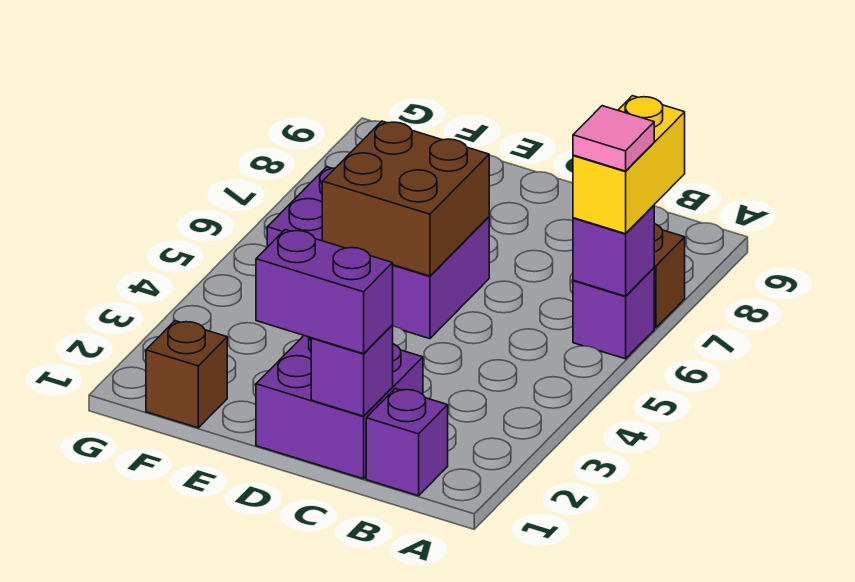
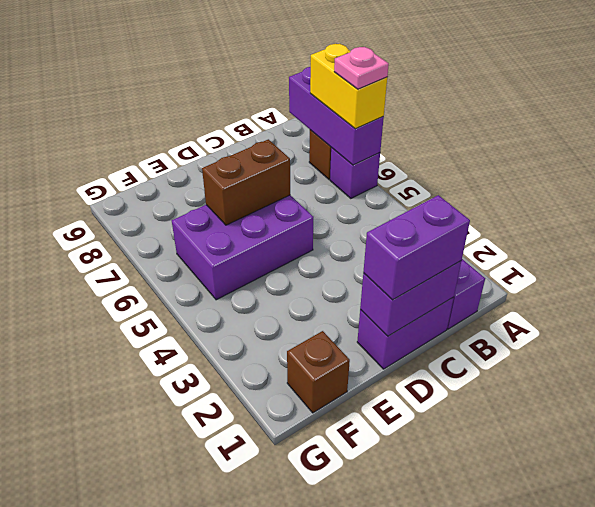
purple 1x1 brick [573,205,654,296] -> purple 1x3 brick [289,67,384,165]
pink 1x1 tile [573,106,654,171] -> pink 1x1 plate [334,47,389,89]
purple 2x2 brick [256,336,423,479] -> purple 1x2 brick [357,297,454,369]
purple 1x1 brick [311,325,393,416] -> purple 1x2 brick [360,261,461,336]
brown 2x2 brick [322,121,489,276] -> brown 1x2 brick [202,139,290,225]

